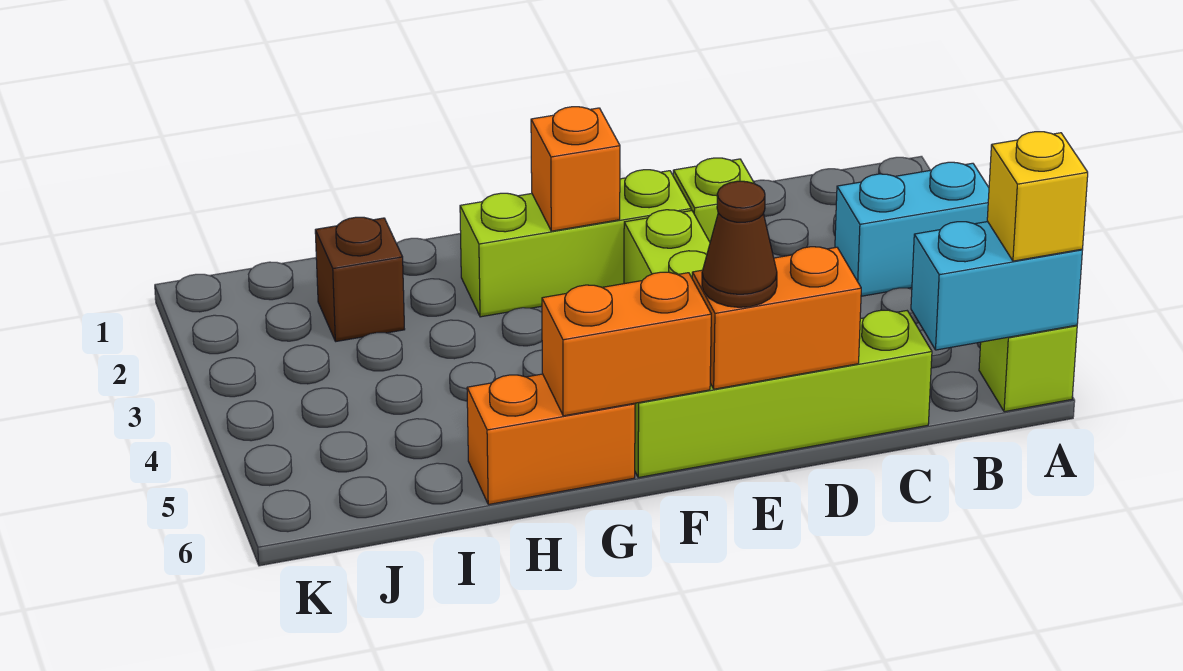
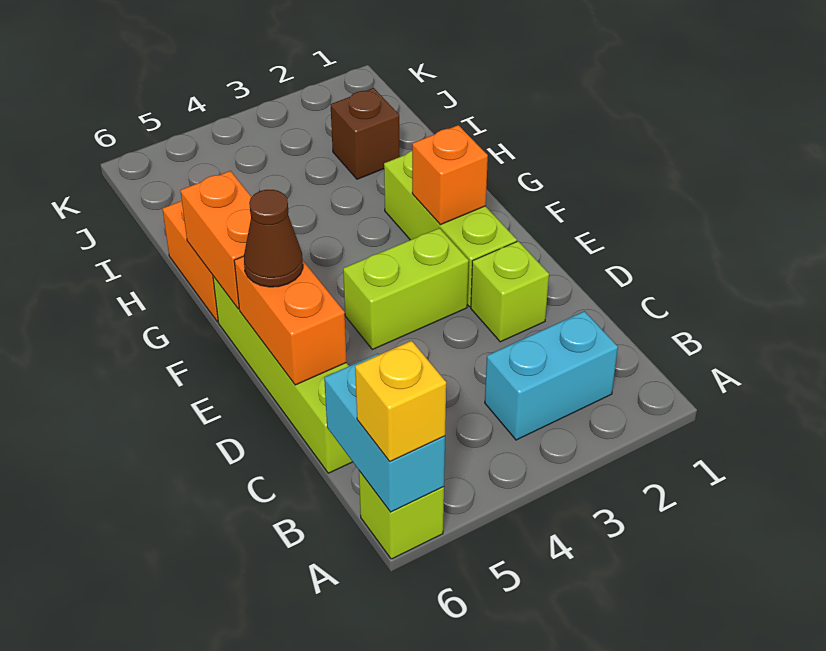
cyan 1x2 brick [835,162,989,296] -> cyan 1x2 brick turned to [485,311,618,440]

